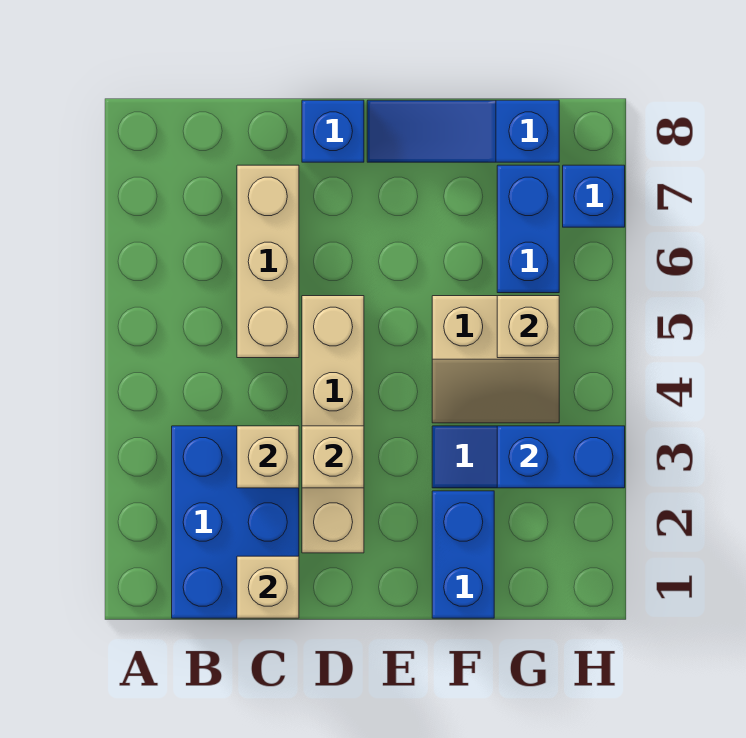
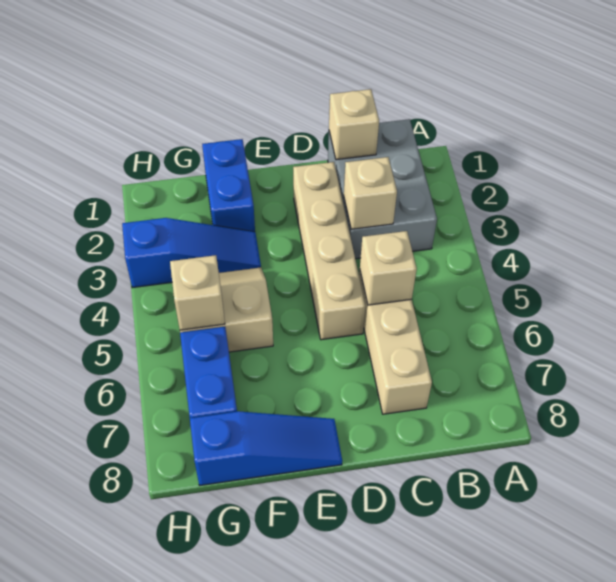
blue 2x3 brick [172,426,299,618] -> grey 2x3 brick [328,119,437,259]
tan 1x1 brick [302,426,364,488] -> tan 1x1 brick moved to [360,231,417,305]
blue 1x1 brick [302,100,364,162] -> none
blue 1x2 brick [497,426,625,488] -> none
blue 1x1 brick [563,165,625,227] -> none

